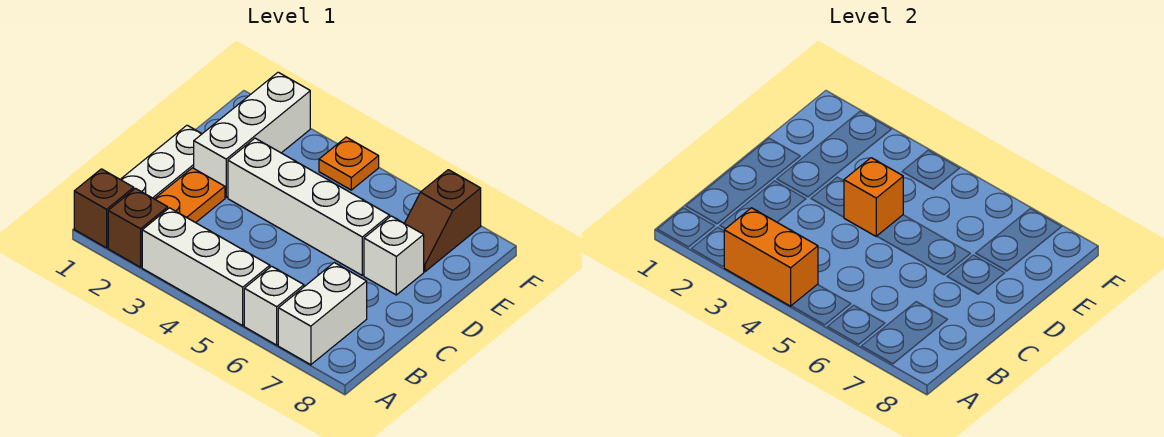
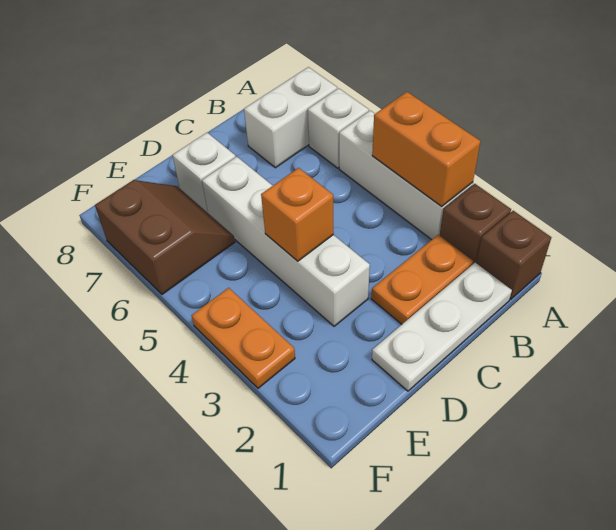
white 1x3 brick [194,72,310,197] -> none
brown 1x2 slope [404,170,481,272] -> brown 2x2 slope [95,180,235,294]
orange 1x1 plate [319,137,379,190] -> orange 1x2 plate [192,288,295,388]

